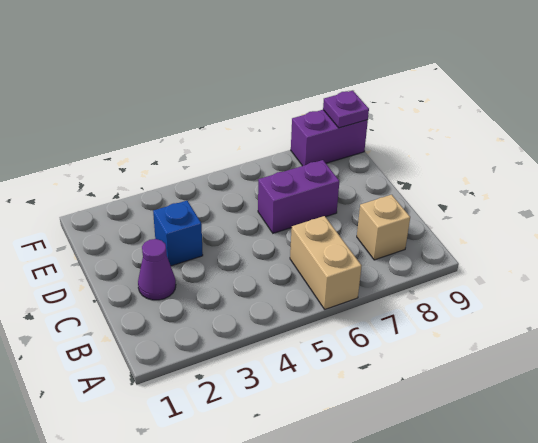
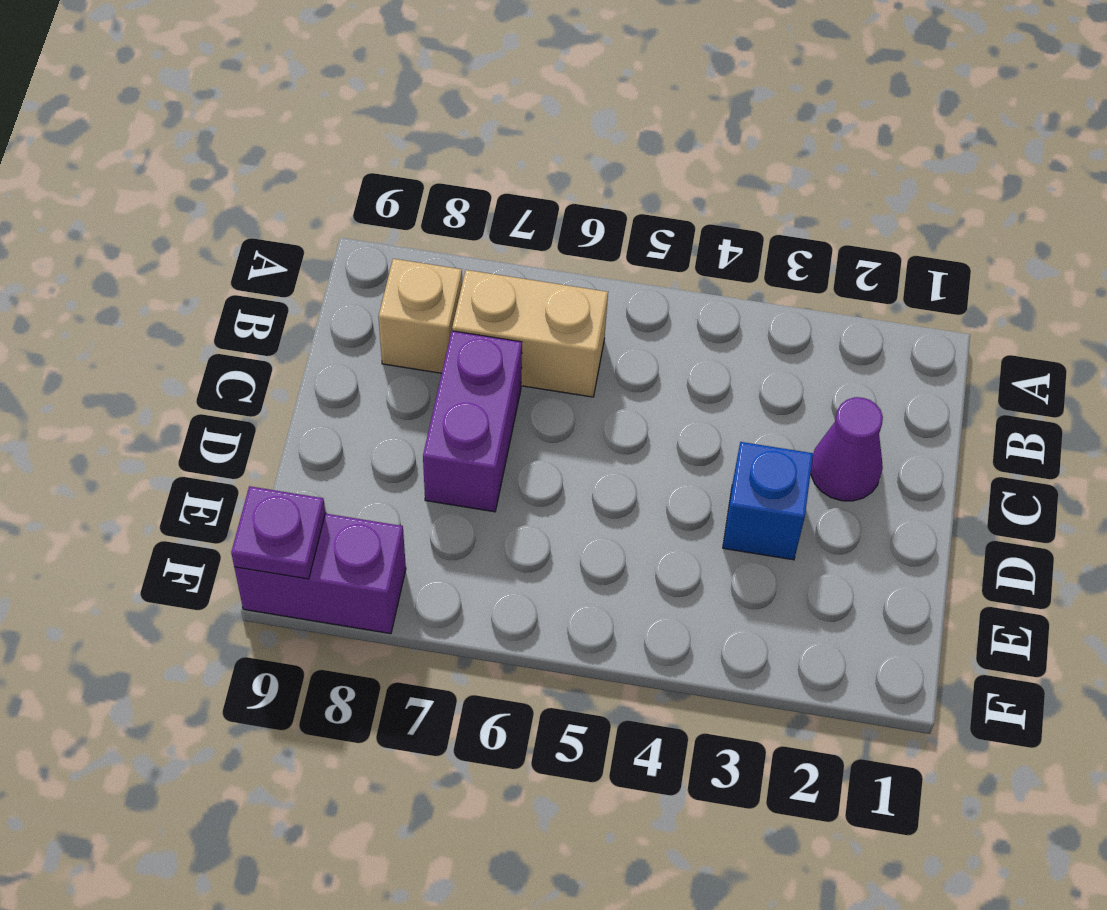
tan 1x2 brick [290,216,362,309] -> tan 1x2 brick turned to [452,270,608,397]
purple 1x2 brick [258,160,339,233] -> purple 1x2 brick turned to [423,331,522,512]

